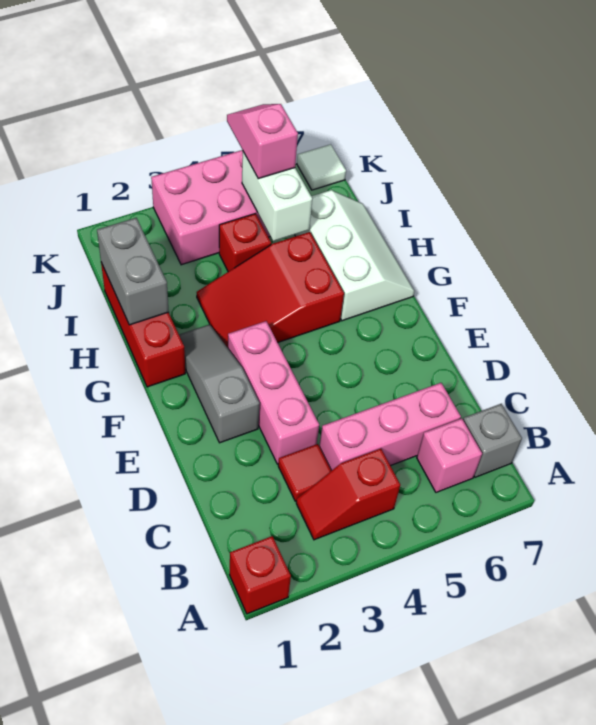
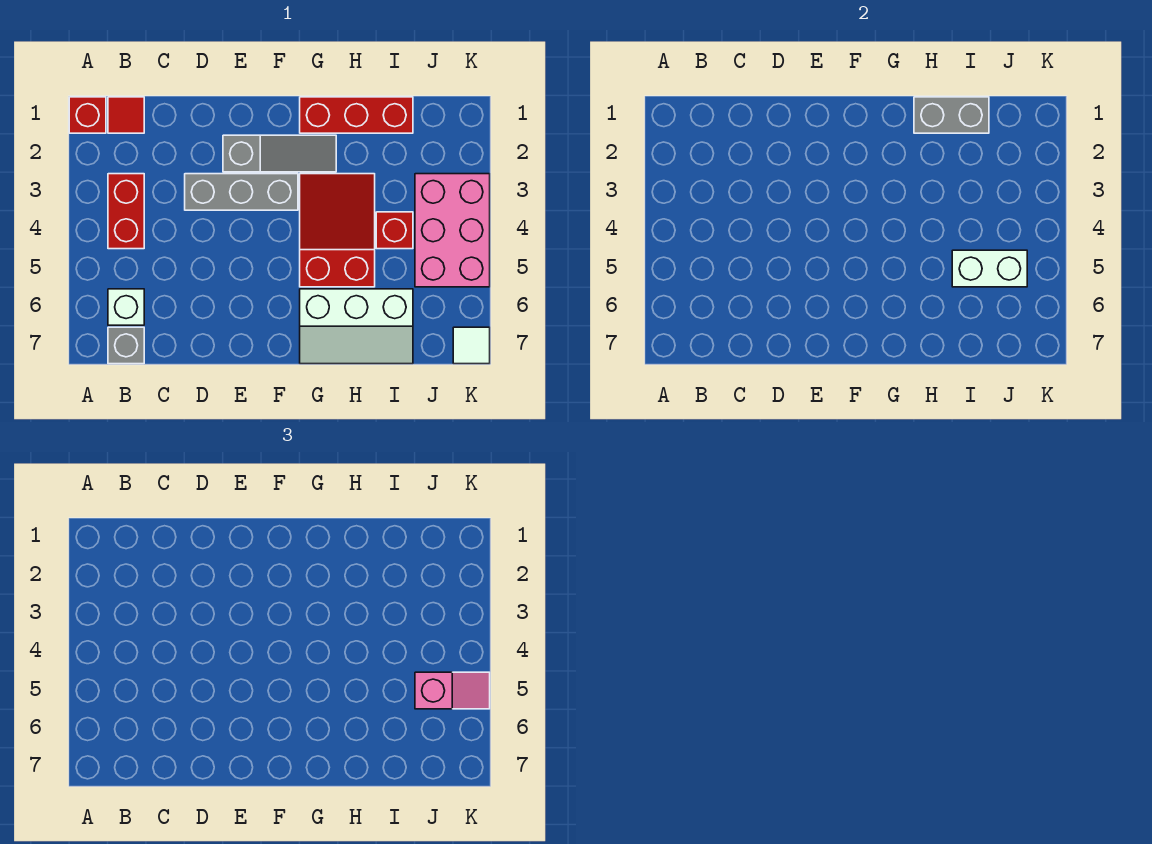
red 1x2 slope [296,449,400,540] -> red 1x2 brick [108,174,144,249]
pink 1x1 brick [417,418,482,492] -> white 1x1 brick [108,289,144,325]
red 1x1 tile [278,444,331,501] -> red 1x1 tile moved to [108,97,144,133]
pink 1x3 brick [319,383,461,471] -> none
pink 1x3 brick [228,321,319,464] -> grey 1x3 brick [185,174,298,210]

